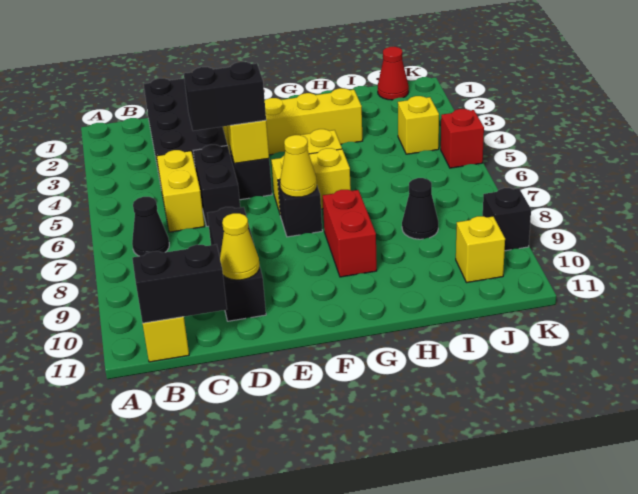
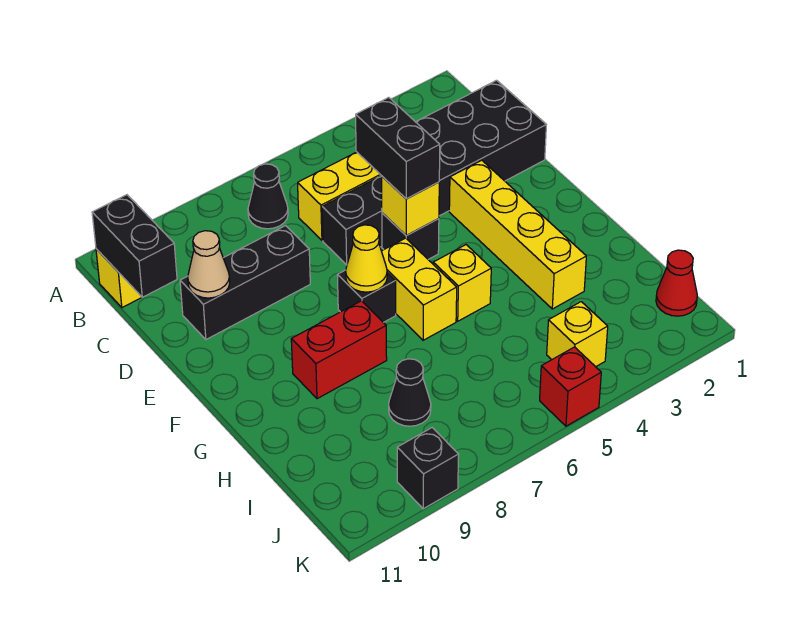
yellow 1x1 cone [220,213,259,280] -> tan 1x1 cone [188,231,230,298]
yellow 1x1 brick [456,216,505,283] -> none

